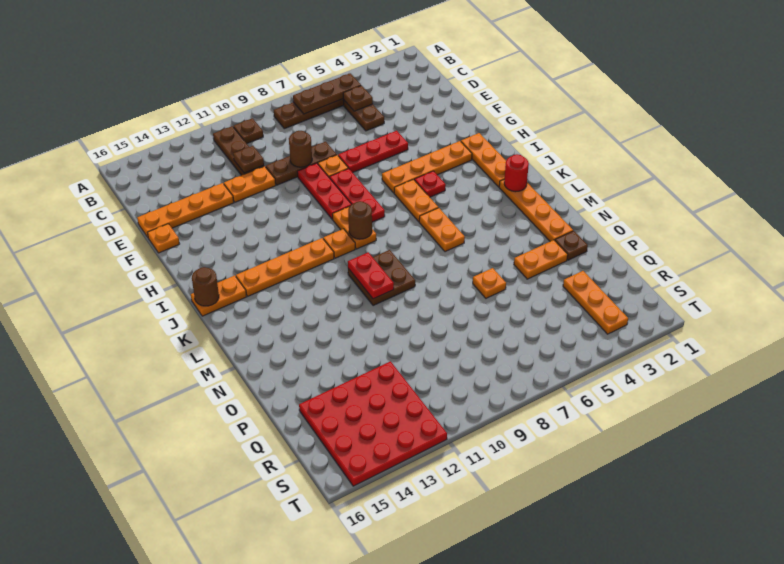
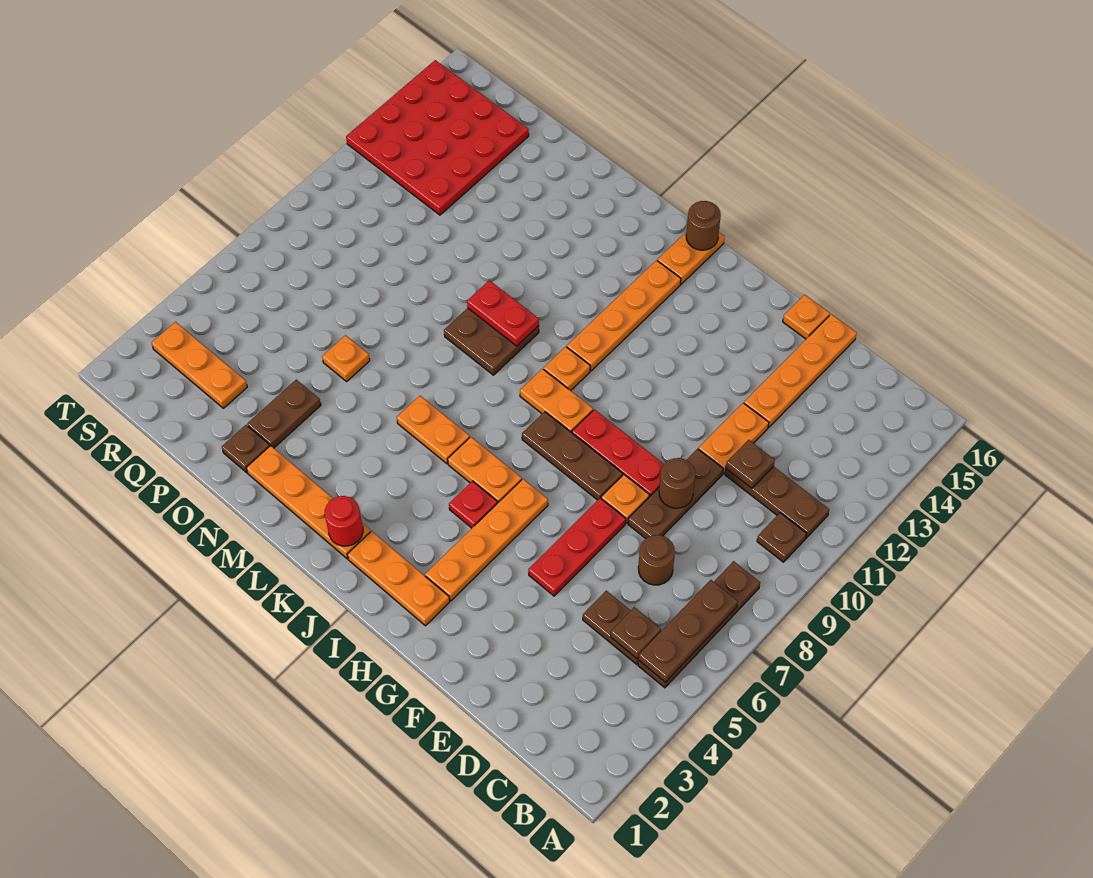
red 1x3 plate [330,168,385,222] -> brown 1x3 plate [522,412,623,500]
brown 1x1 round brick [348,201,372,239] -> brown 1x1 round brick moved to [638,535,675,585]
orange 1x2 plate [514,240,568,279] -> brown 1x2 plate [247,380,321,448]

